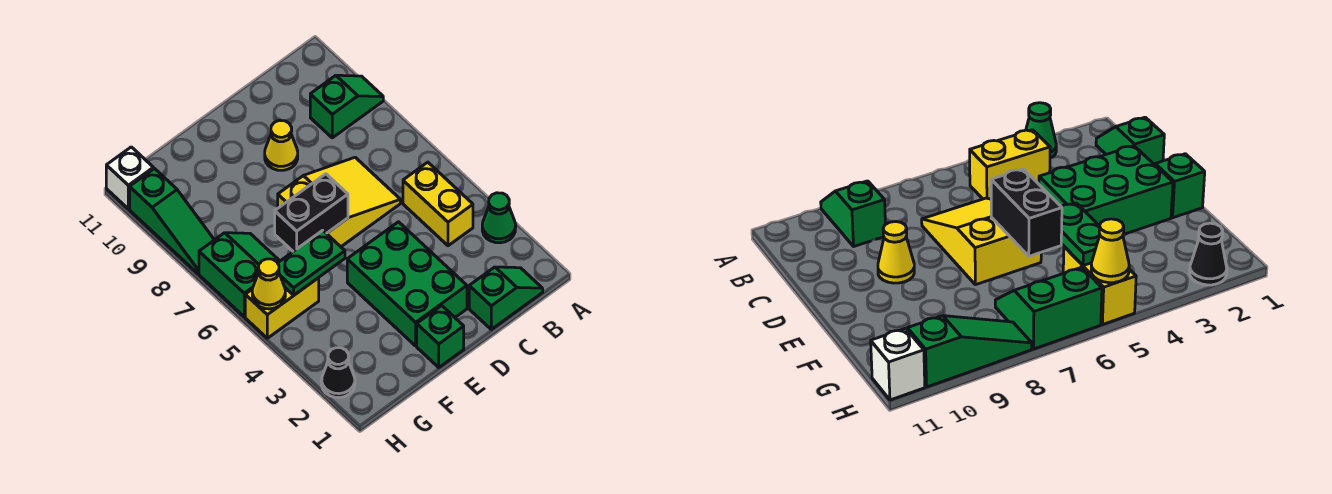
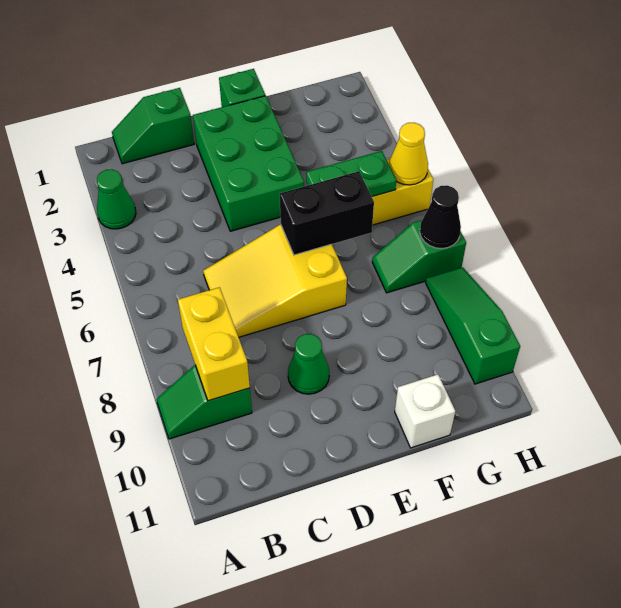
yellow 1x2 brick [403,162,473,246] -> yellow 1x2 brick moved to [178,287,250,401]
yellow 1x1 cone [265,120,298,170] -> green 1x1 cone [288,334,329,394]
green 2x2 slope [199,233,280,317] -> green 1x2 slope [372,220,466,293]
black 1x1 cone [322,348,355,398] -> black 1x1 cone moved to [420,186,461,249]
white 1x1 brick [106,147,153,209] -> white 1x1 brick moved to [395,374,455,448]

